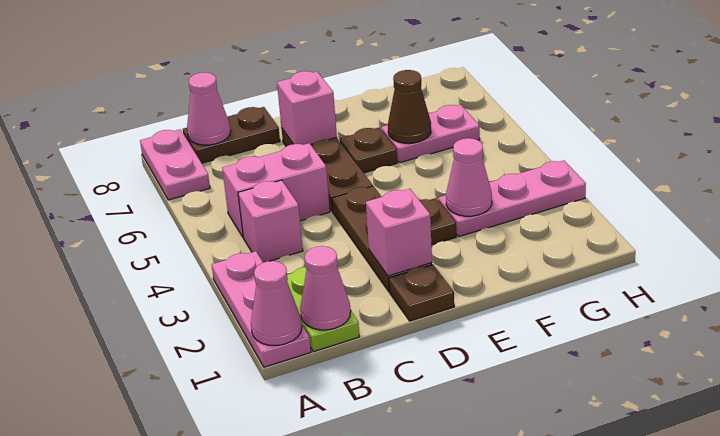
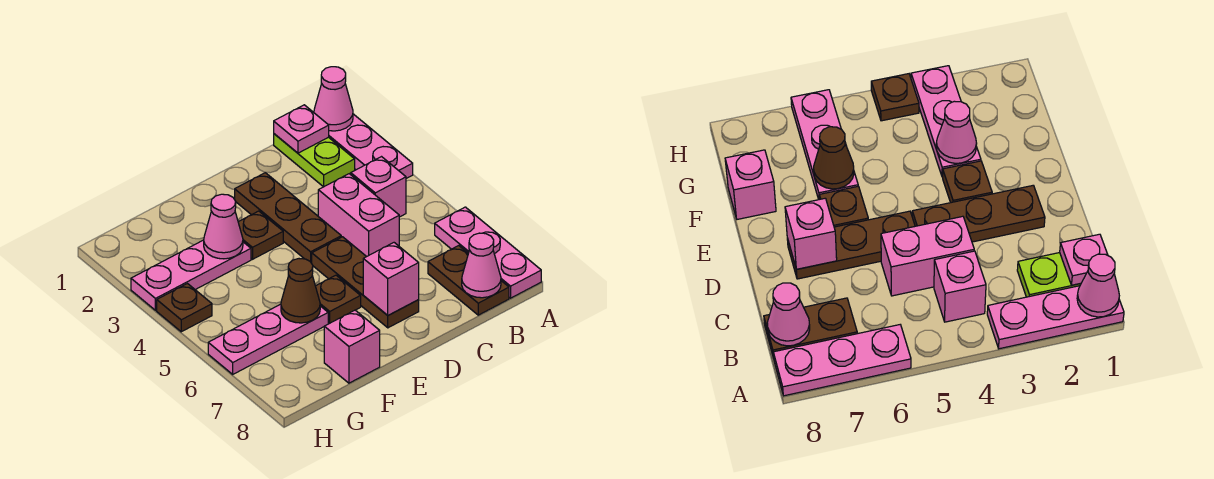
pink 1x2 plate [140,129,210,200] -> pink 1x3 plate [435,207,541,298]
pink 1x1 cone [300,246,351,330] -> pink 1x1 plate [274,105,329,153]
pink 1x2 brick [222,143,330,237] -> pink 1x2 brick turned to [318,174,399,257]
brown 1x2 plate [183,107,280,163] -> brown 1x2 plate turned to [428,246,509,315]
brown 1x1 plate [389,265,454,321] -> brown 1x1 plate moved to [157,284,212,332]
pink 1x1 brick [366,189,432,276] -> pink 1x1 brick moved to [324,310,380,383]
pink 1x2 plate [381,105,480,163] -> pink 1x3 plate [208,304,328,374]

